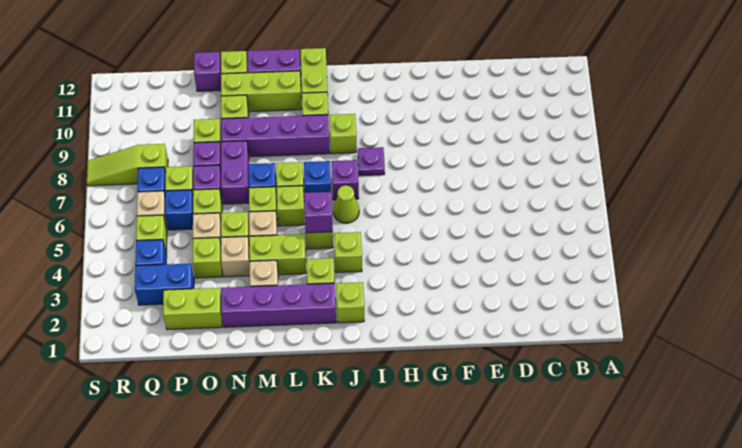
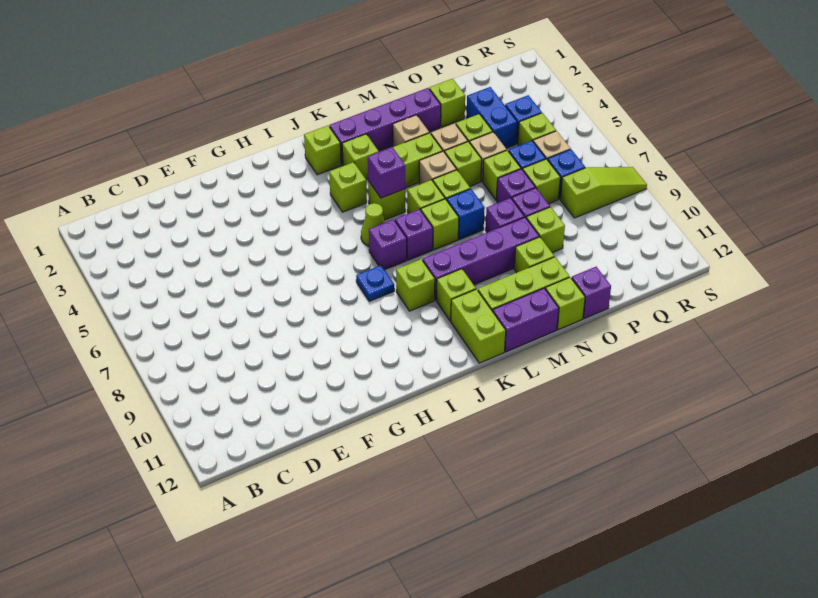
purple 1x1 plate [358,147,385,176] -> blue 1x1 plate [356,265,394,301]
blue 1x1 brick [304,161,331,193] -> purple 1x1 brick [395,209,433,260]
purple 1x2 brick [221,141,249,204] -> purple 1x1 brick [486,198,525,232]
lime 1x2 brick [163,288,222,330] -> lime 1x1 brick [429,79,465,127]
blue 1x2 brick [135,264,194,305] -> blue 1x2 brick turned to [466,87,517,148]

